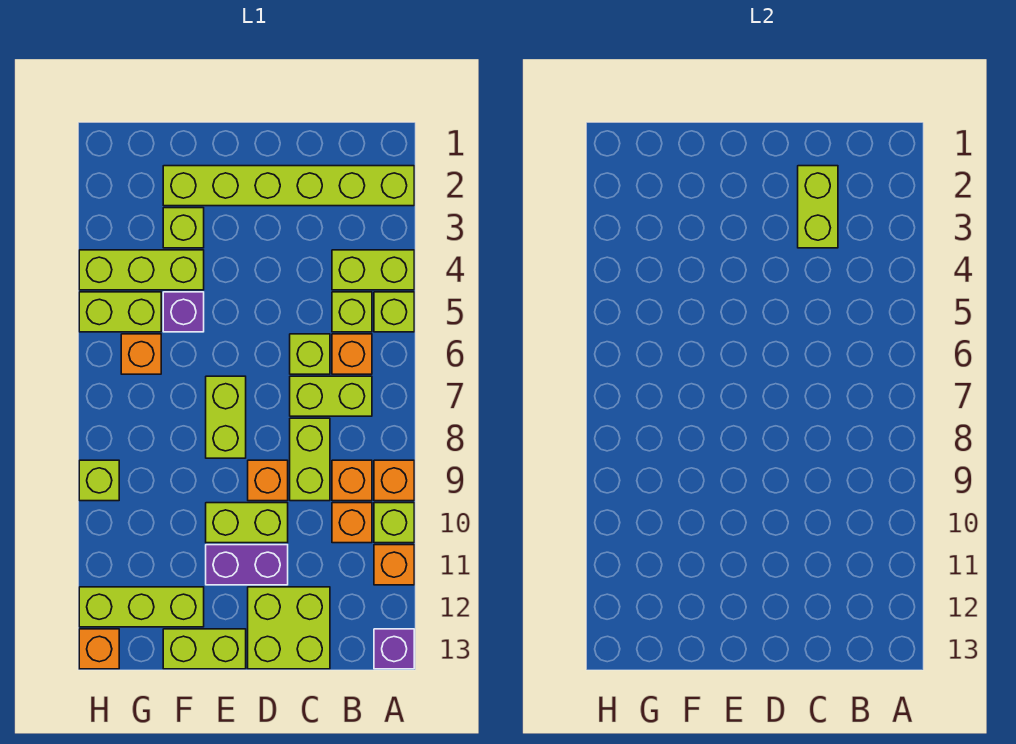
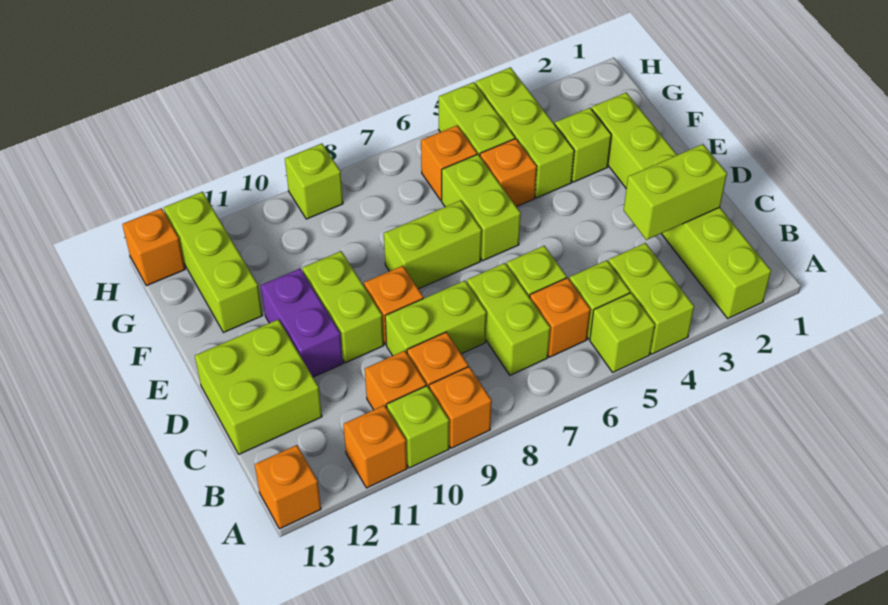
purple 1x1 brick [374,629,414,669] -> orange 1x1 brick [255,445,321,529]
lime 1x2 brick [163,629,246,669] -> lime 1x2 brick moved to [442,154,521,261]
purple 1x1 brick [163,292,204,332] -> orange 1x1 brick [480,139,537,207]

